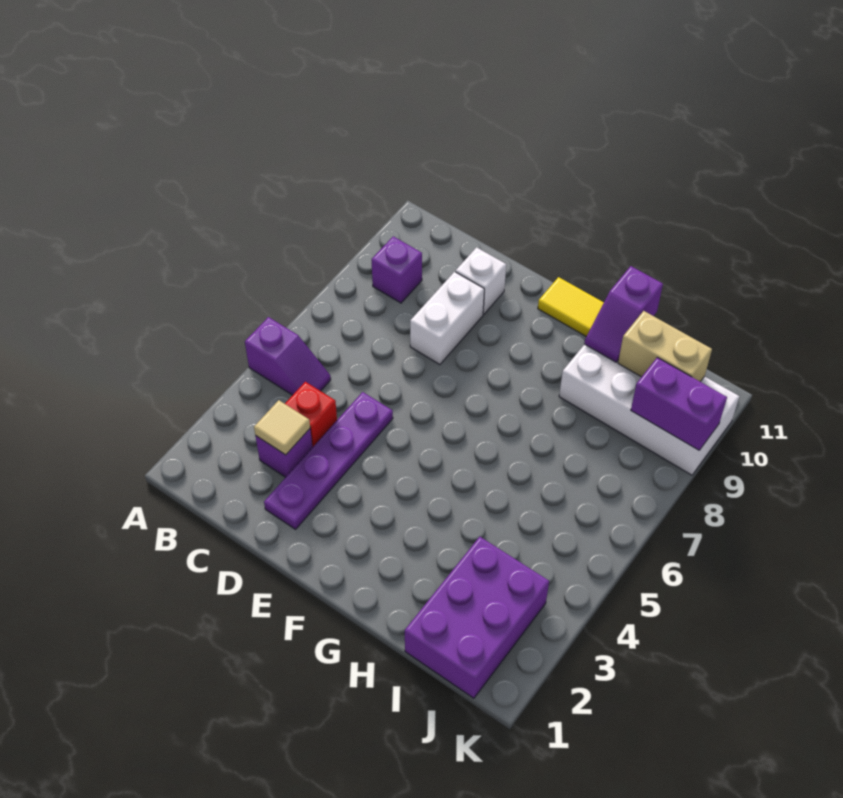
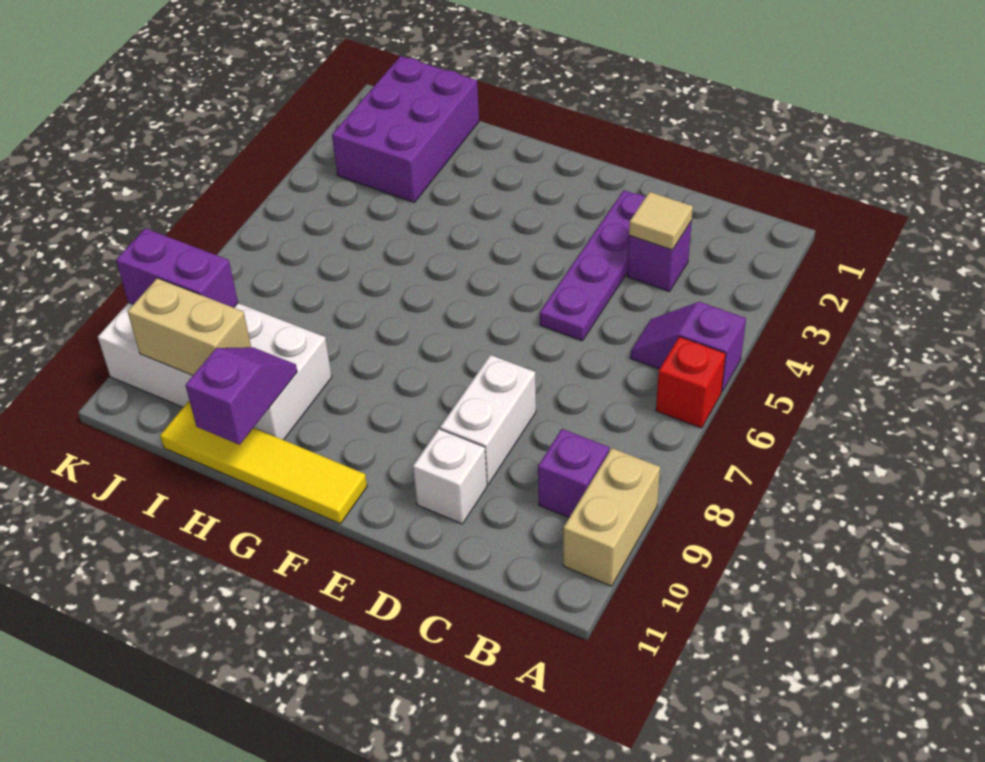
none -> tan 1x2 brick [563,448,660,586]
red 1x1 brick [285,382,337,447] -> red 1x1 brick moved to [656,337,726,428]

